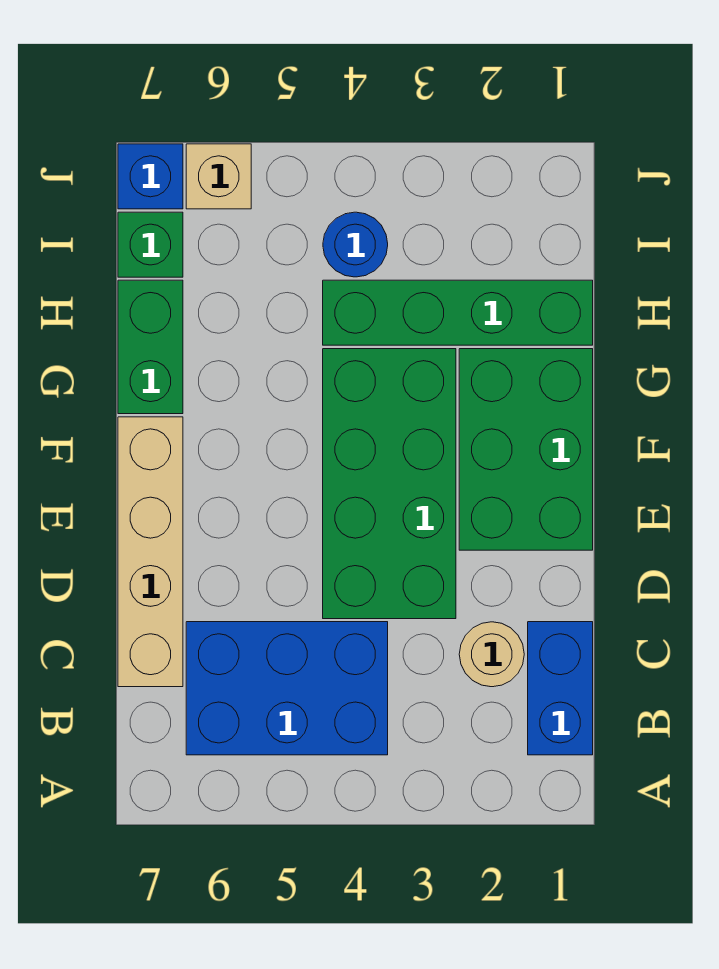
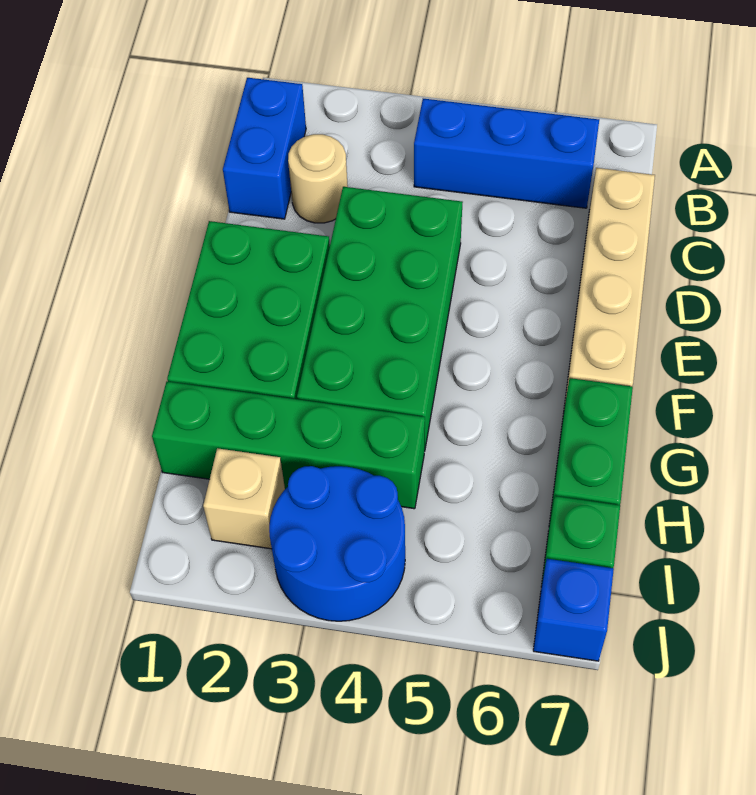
blue 2x3 brick [186,622,388,755] -> blue 1x3 brick [414,99,599,208]
blue 1x1 round brick [323,212,388,277] -> blue 2x2 round brick [269,466,405,621]
tan 1x1 brick [186,144,251,209] -> tan 1x1 brick moved to [203,448,285,549]

